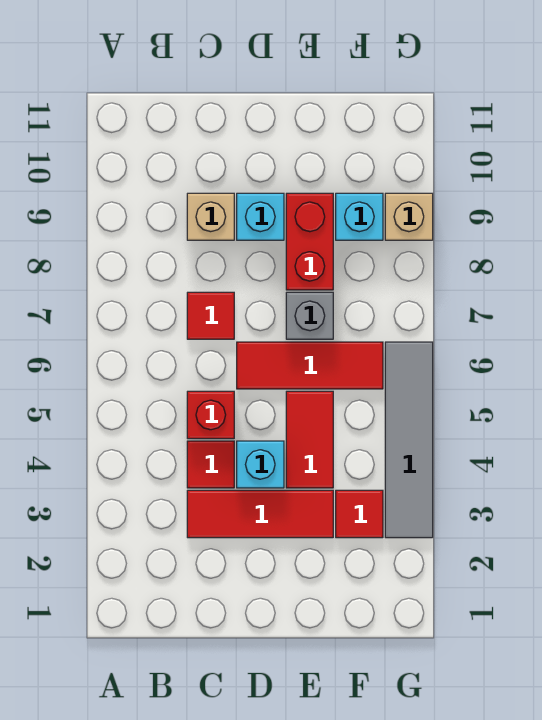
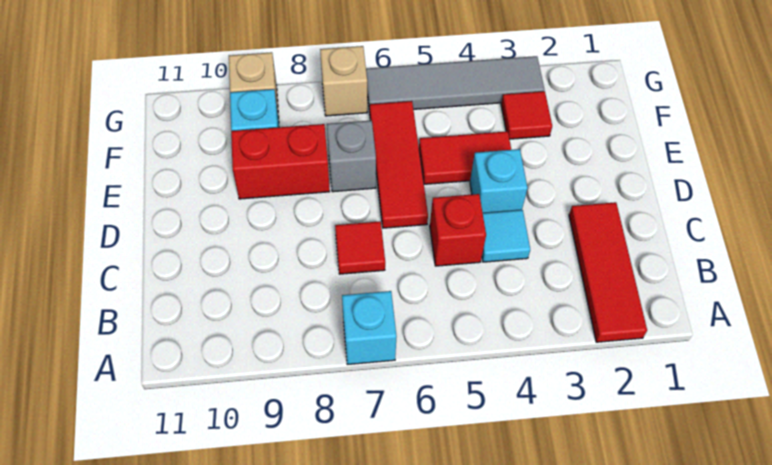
red 1x3 tile [187,490,333,538] -> red 1x3 tile moved to [569,202,647,342]
red 1x1 tile [187,441,234,488] -> cyan 1x1 tile [482,210,530,262]
tan 1x1 brick [187,193,234,240] -> tan 1x1 brick moved to [320,46,367,116]
cyan 1x1 brick [237,193,284,240] -> cyan 1x1 brick moved to [342,291,397,364]

